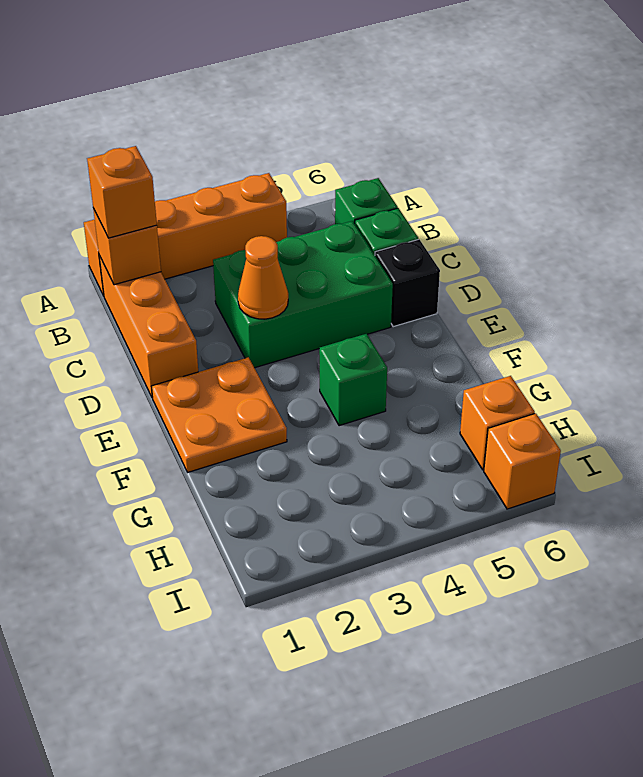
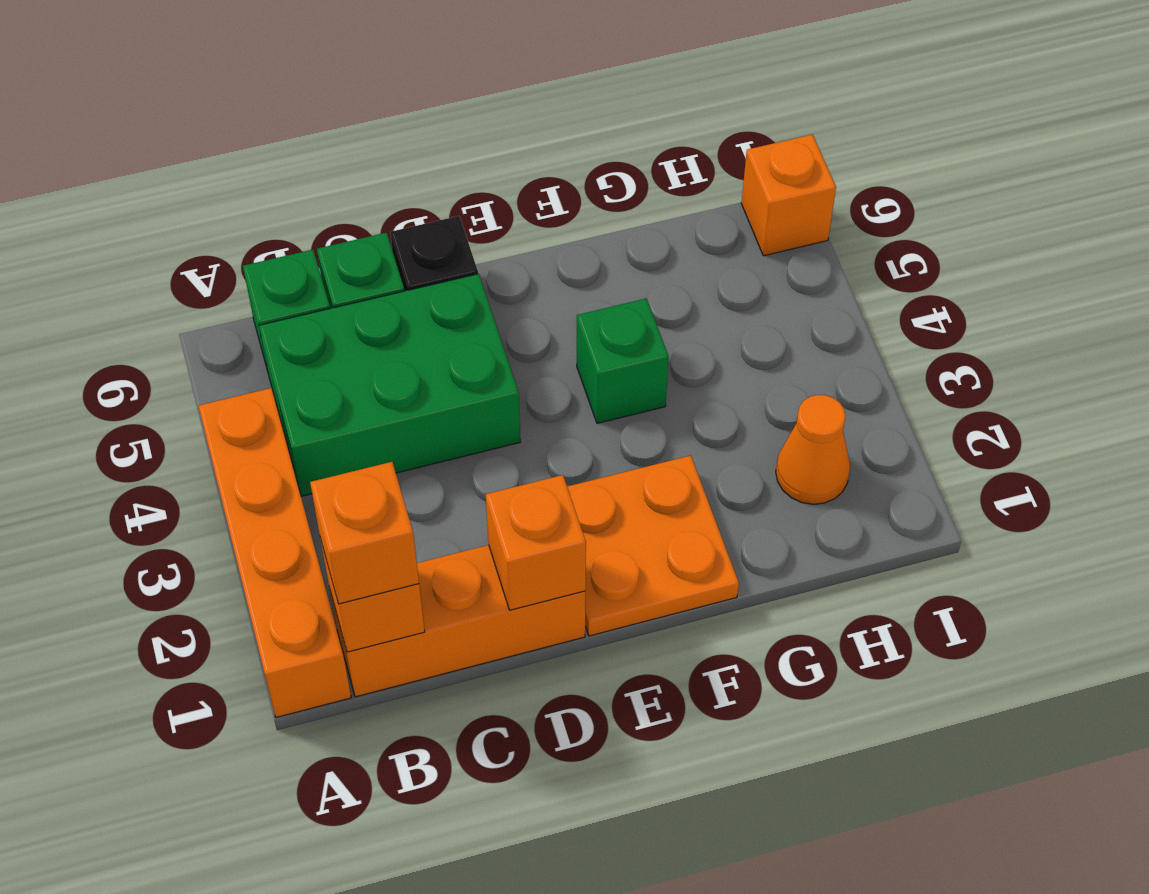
green 2x3 brick [213,221,393,368] -> green 2x3 brick turned to [259,274,520,496]
orange 1x1 cone [238,236,288,319] -> orange 1x1 cone moved to [776,395,850,504]
orange 1x1 brick [460,376,535,470] -> orange 1x1 brick moved to [486,475,586,610]

